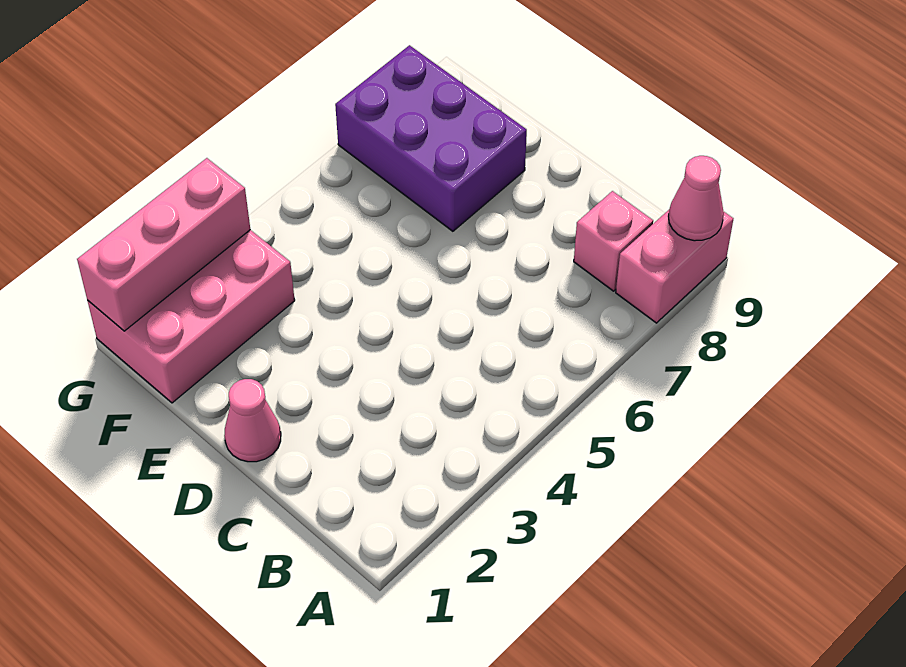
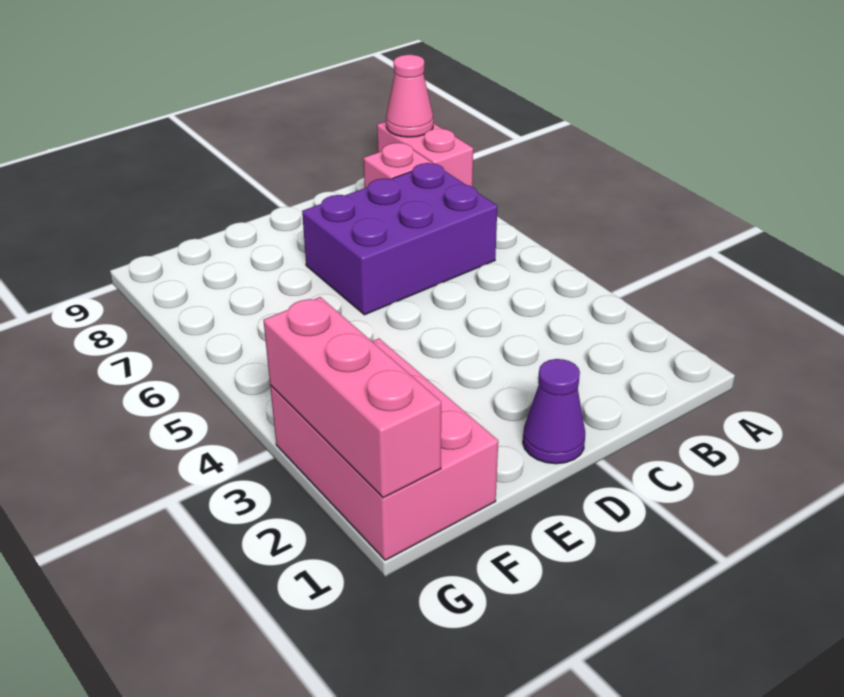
pink 1x1 cone [224,379,281,462] -> purple 1x1 cone [523,359,585,464]
purple 2x3 brick [335,45,527,231] -> purple 2x3 brick moved to [302,163,497,315]

